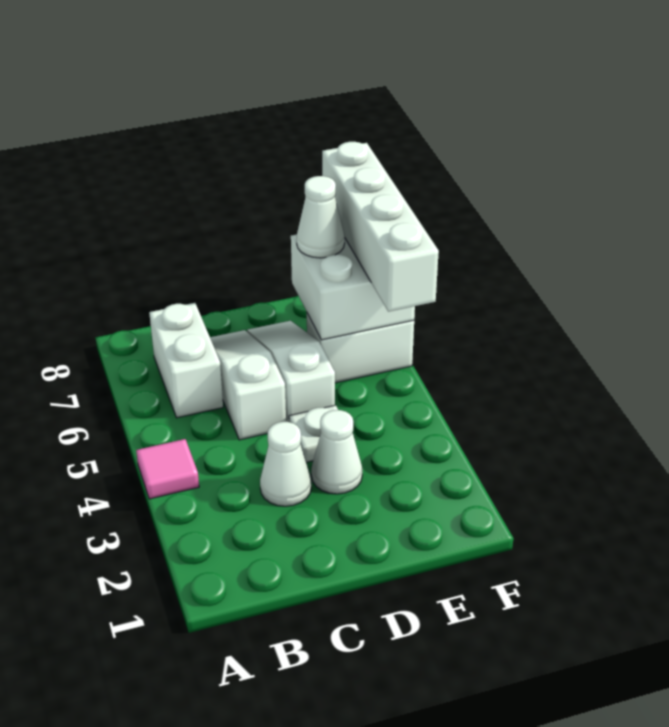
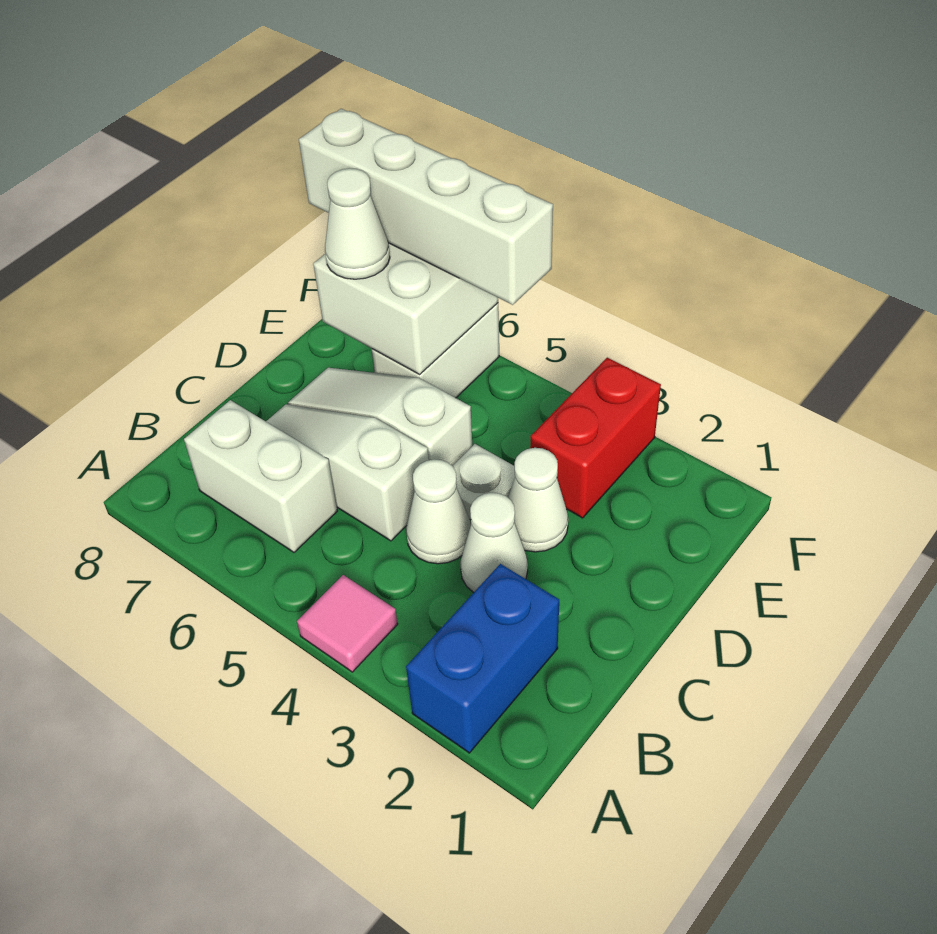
none -> blue 1x2 brick [406,564,559,753]
none -> white 1x1 cone [406,459,471,564]
none -> red 1x2 brick [530,358,661,518]

